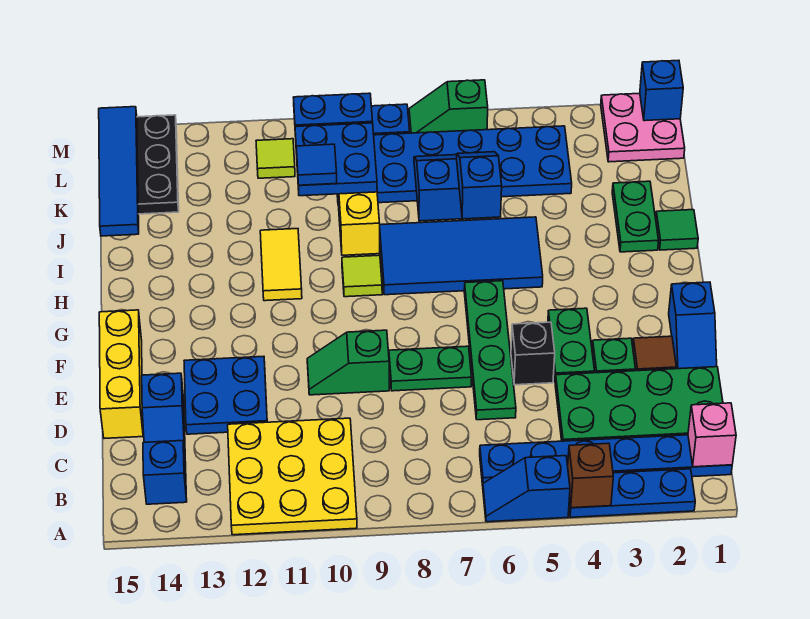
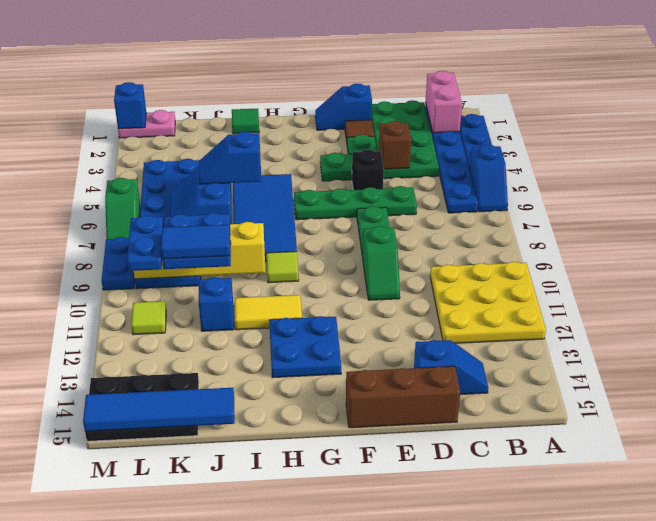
brown 1x1 brick [568,443,613,508] -> brown 1x1 brick moved to [379,121,411,169]
pink 1x1 brick [688,403,736,467] -> pink 1x2 brick [425,71,462,133]
blue 1x1 brick [143,441,187,504] -> blue 1x1 brick moved to [199,277,234,331]
blue 2x2 plate [184,356,267,434] -> blue 2x2 plate moved to [269,316,341,378]
yellow 1x3 brick [99,310,143,438] -> brown 1x3 brick [346,366,460,428]
blue 1x2 slope [669,282,717,369] -> blue 1x2 slope turned to [315,84,372,130]
green 1x2 plate [612,181,659,252] -> none
blue 1x1 tile [296,144,337,185] -> blue 1x2 tile [161,225,230,259]
pink 2x2 plate [601,93,685,162] -> pink 1x2 plate [118,110,175,138]

